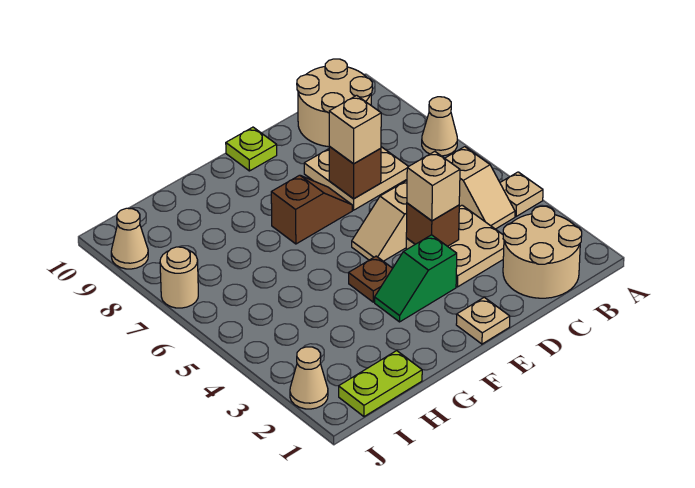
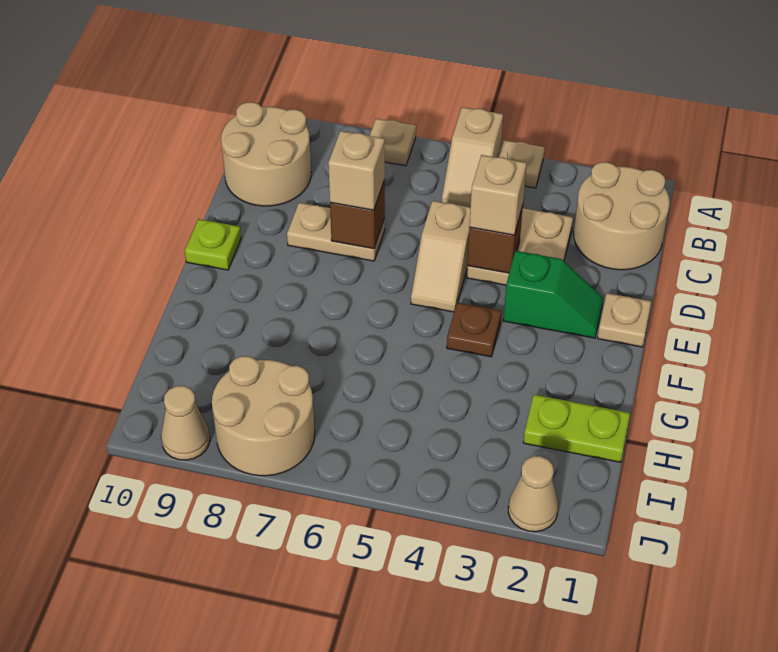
tan 1x1 cone [422,97,457,156] -> tan 1x1 plate [370,119,416,166]
tan 1x2 slope [445,147,515,229] -> tan 1x2 slope turned to [442,107,503,207]
tan 2x2 plate [304,147,409,210] -> tan 1x2 plate [287,203,385,261]
green 1x2 slope [375,235,457,322] -> green 1x2 slope turned to [503,251,603,338]
brown 1x2 slope [271,175,352,244] -> none
lime 1x2 plate [339,351,422,417] -> lime 1x2 plate turned to [523,395,630,462]
tan 1x1 round brick [160,247,198,308] -> tan 2x2 round brick [212,356,315,476]

